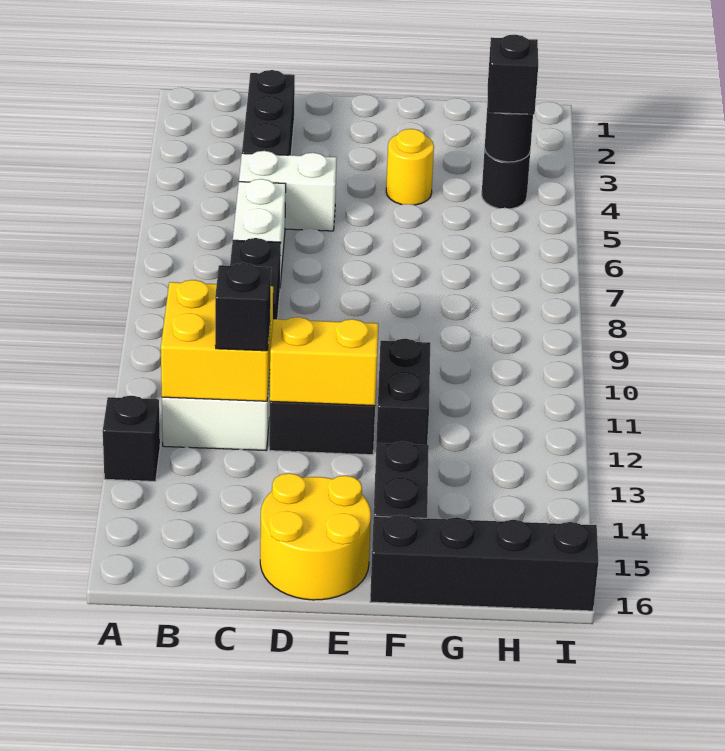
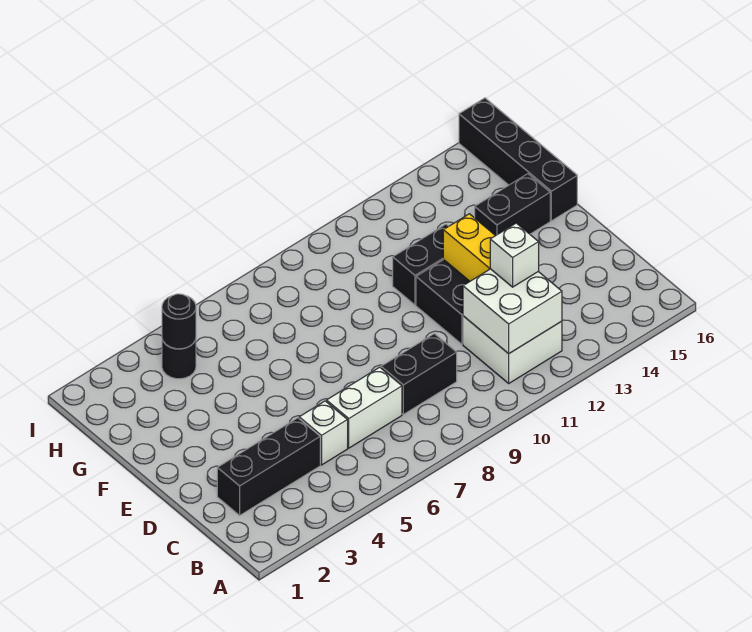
black 1x1 brick [103,396,160,481] -> none
yellow 2x2 brick [161,280,273,401] -> white 2x2 brick [463,269,562,354]
white 1x2 brick [239,151,337,231] -> white 1x1 brick [299,401,348,465]
black 1x1 brick [215,263,271,351] -> white 1x1 brick [490,223,539,287]
yellow 2x2 round brick [260,473,371,600] -> none
yellow 1x1 round brick [386,129,434,205] -> none
black 1x1 brick [488,35,538,114] -> none

